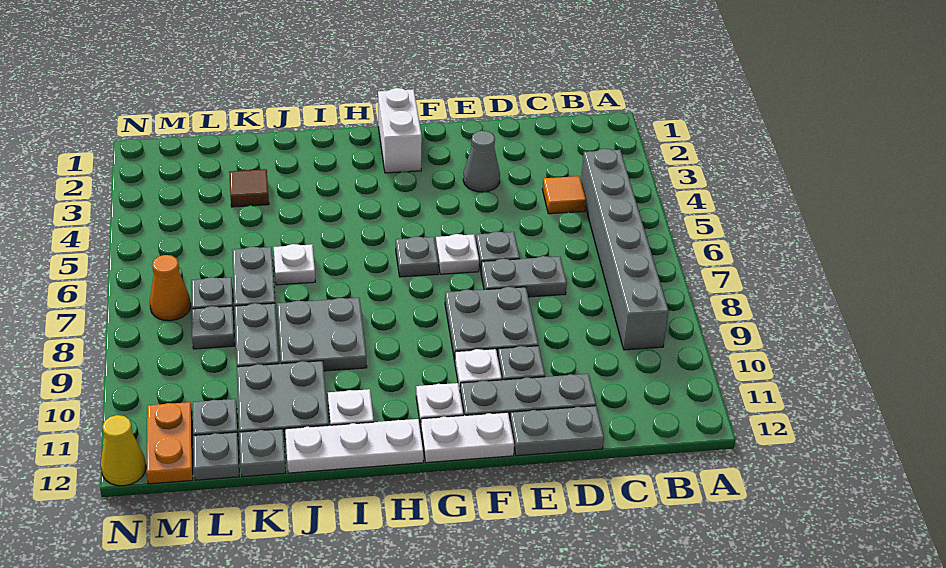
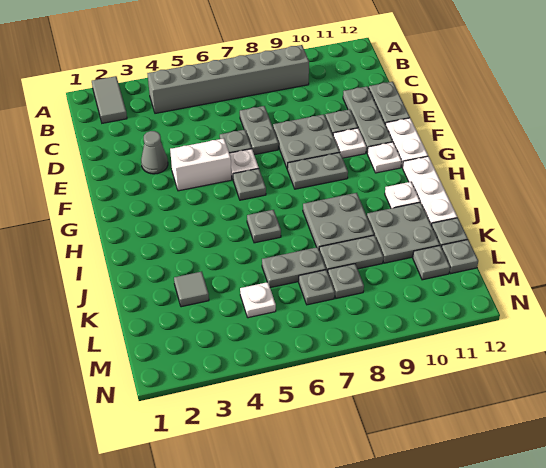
none -> grey 1x2 tile [92,76,127,123]
orange 1x1 tile [542,176,586,214] -> none
white 1x2 brick [378,88,422,173] -> white 1x2 brick moved to [170,138,232,191]
none -> grey 1x2 plate [287,153,348,189]
none -> grey 1x1 plate [247,210,281,243]
white 1x1 plate [274,244,315,285] -> white 1x1 plate moved to [240,282,276,318]
brown 1x1 tile [229,169,269,207] -> grey 1x1 tile [174,272,209,307]
orange 1x1 cone [150,255,191,321] -> none
orange 1x2 plate [146,402,193,484] -> none
yellow 1x1 cone [101,415,146,486] -> none

